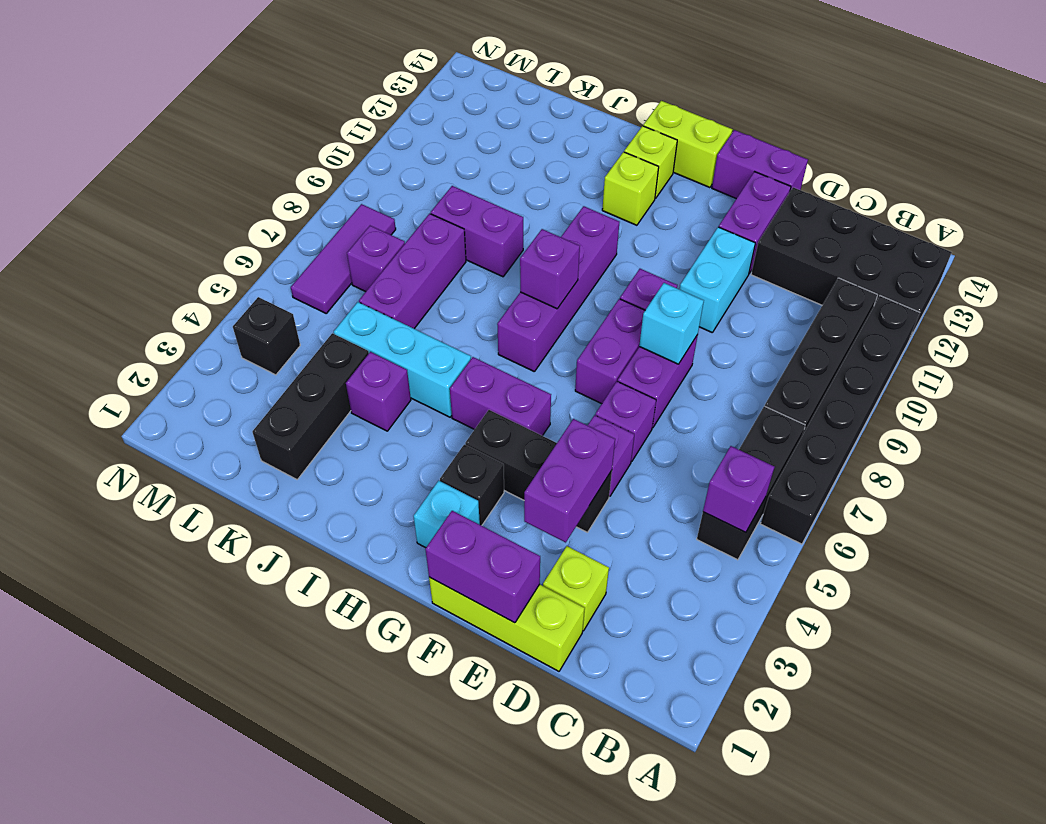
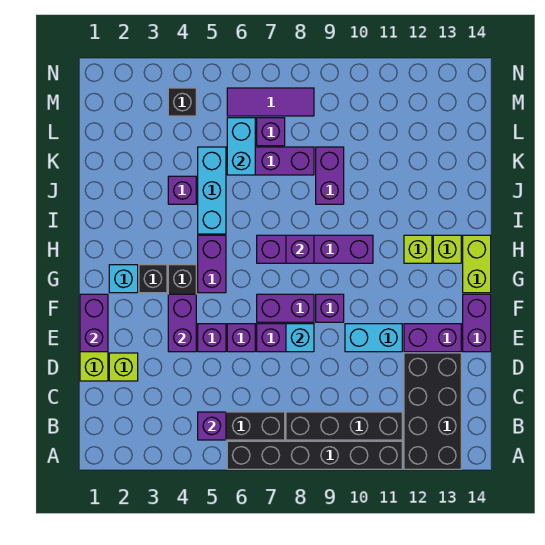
purple 1x2 brick [524,419,615,543] -> purple 1x2 brick turned to [168,294,196,352]
black 1x3 brick [252,333,369,480] -> none
none -> cyan 1x2 brick [227,118,255,175]

